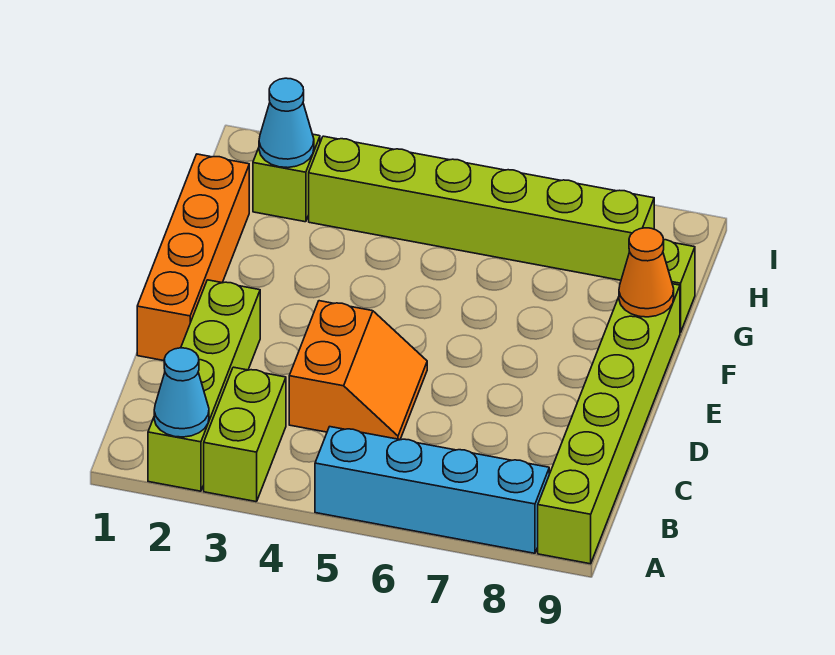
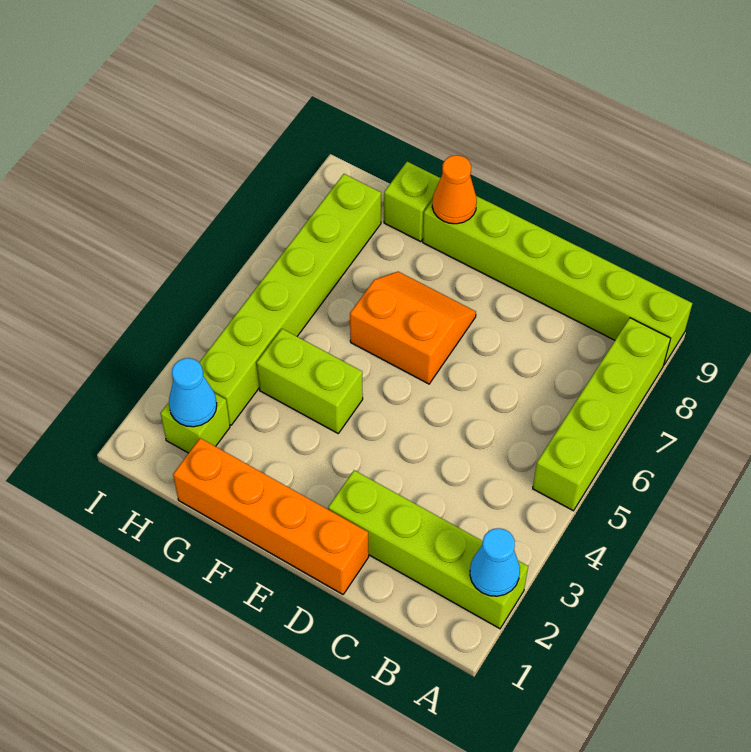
lime 1x2 brick [204,367,286,502] -> lime 1x2 brick moved to [257,329,363,433]
cyan 1x4 brick [315,427,549,553] -> lime 1x4 brick [533,318,671,511]
orange 2x2 slope [289,301,427,440] -> orange 2x2 slope moved to [350,272,476,384]

